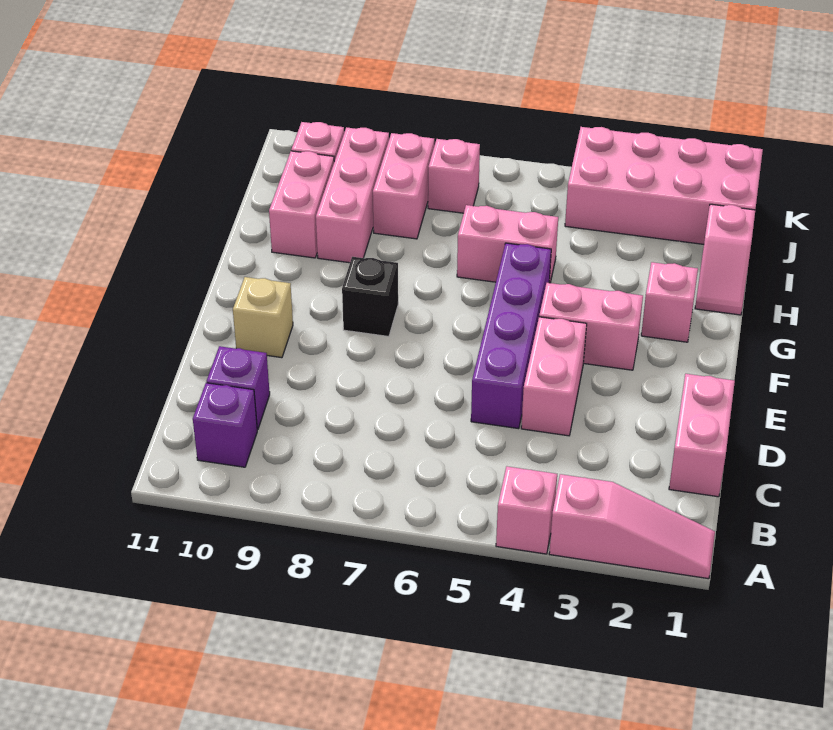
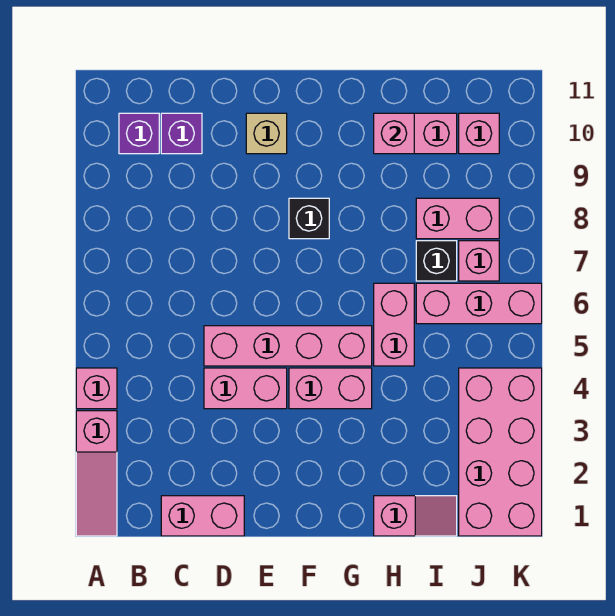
purple 1x4 brick [471,243,551,429] -> pink 1x4 brick [204,326,372,366]
pink 1x2 brick [539,283,643,370] -> pink 1x2 brick turned to [289,368,372,409]
pink 1x1 brick [641,262,698,342] -> pink 1x1 brick moved to [374,113,414,154]
pink 1x2 slope [695,204,755,315] -> pink 1x2 slope turned to [374,496,457,536]
pink 1x3 brick [316,127,389,263] -> pink 1x3 brick moved to [416,283,542,324]
none -> black 1x1 brick [416,241,457,281]

